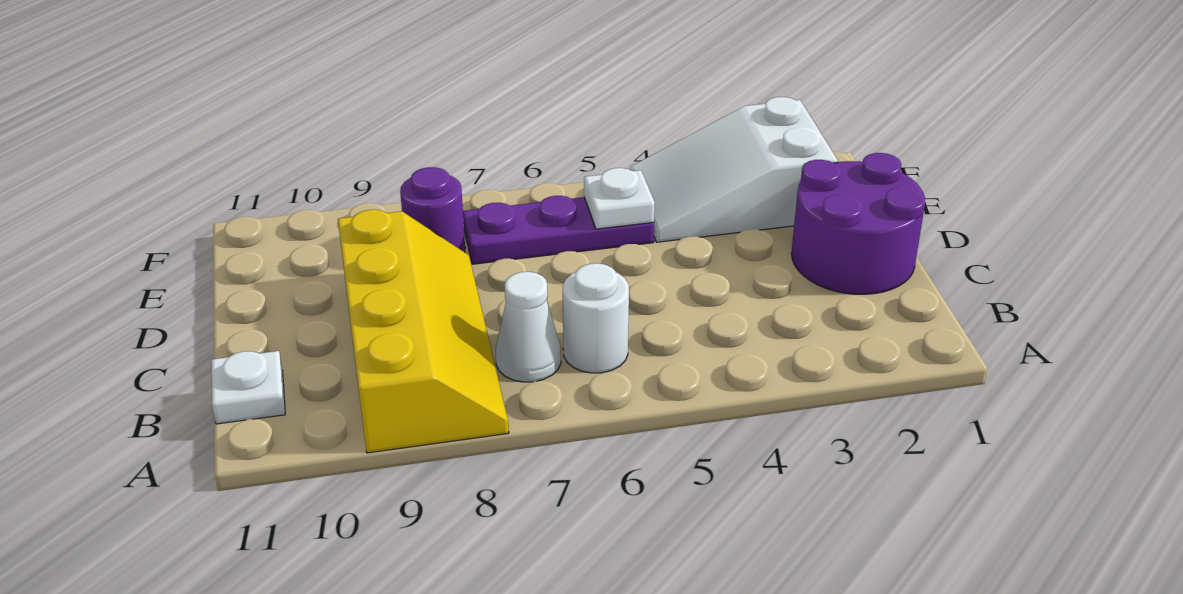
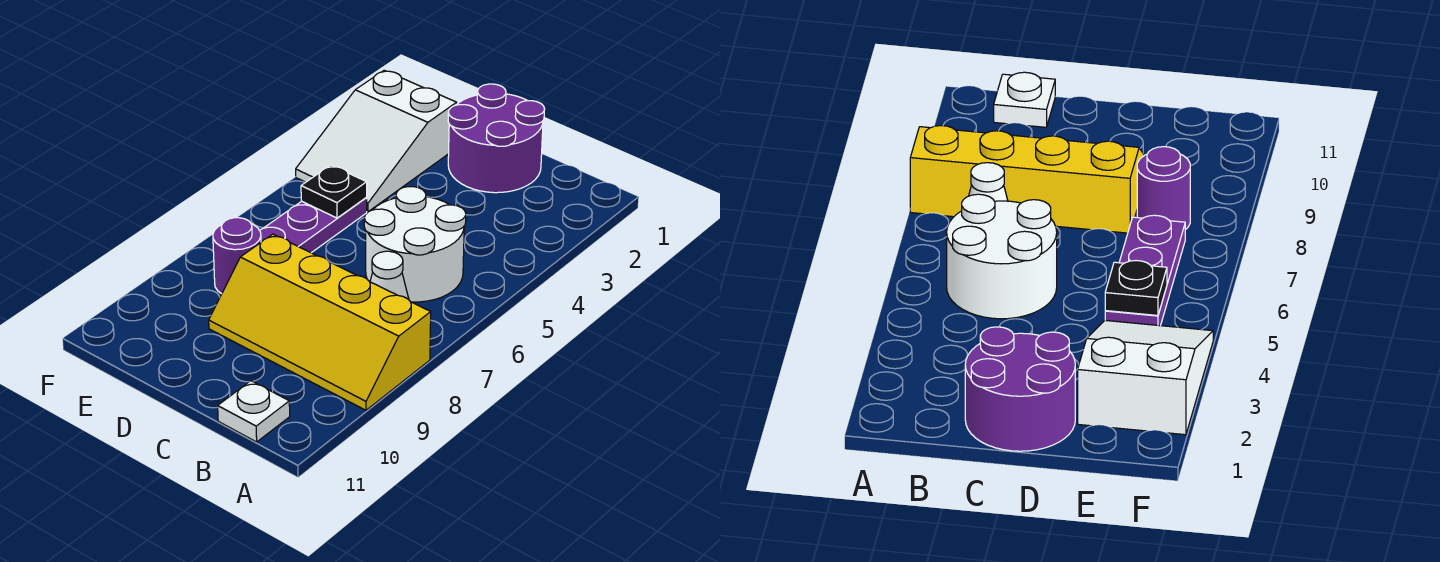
yellow 2x4 slope [338,210,509,453] -> yellow 2x4 slope turned to [209,234,431,410]
white 1x1 round brick [563,263,629,373] -> white 2x2 round brick [364,187,466,302]
white 1x1 plate [584,168,655,229] -> black 1x1 plate [301,165,367,218]

